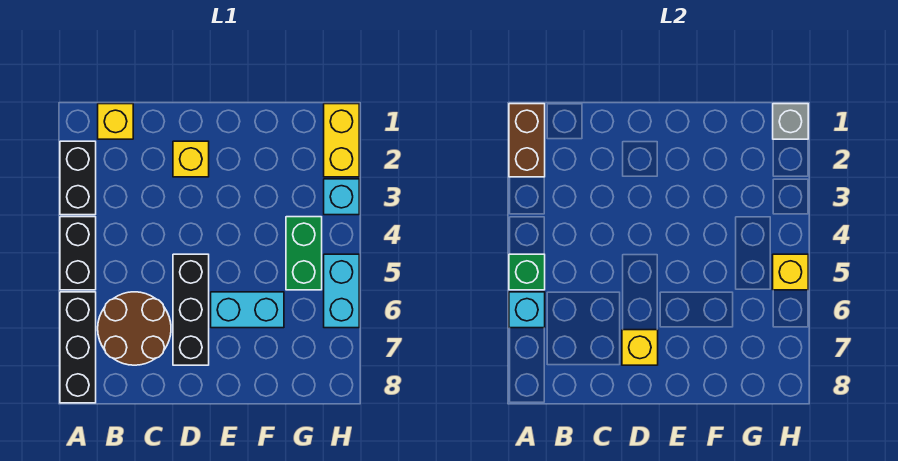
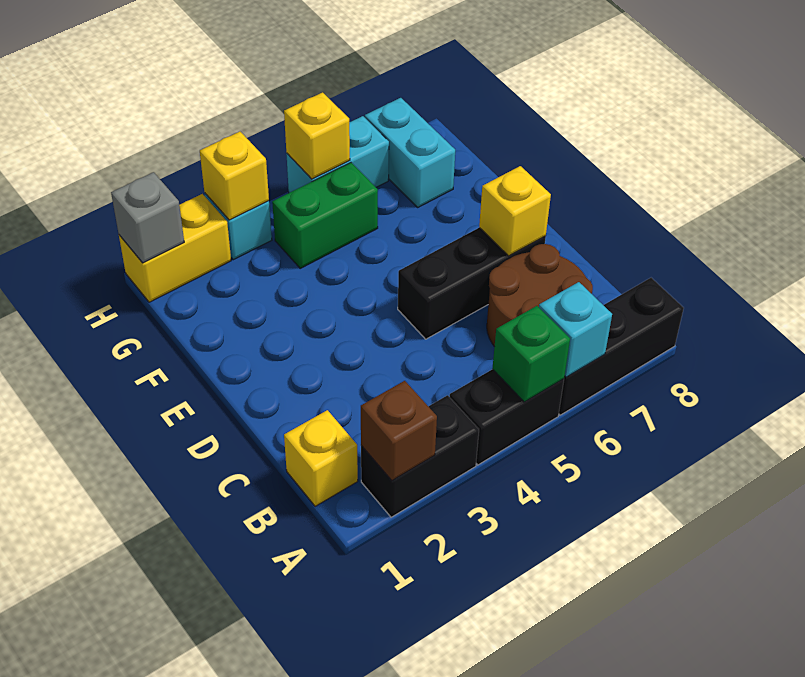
brown 1x2 brick [509,104,545,177] -> brown 1x1 brick [361,381,437,481]
yellow 1x1 brick [173,141,209,177] -> yellow 1x1 brick moved to [200,132,269,220]
cyan 1x2 brick [211,292,284,328] -> cyan 1x2 brick moved to [365,98,455,207]

